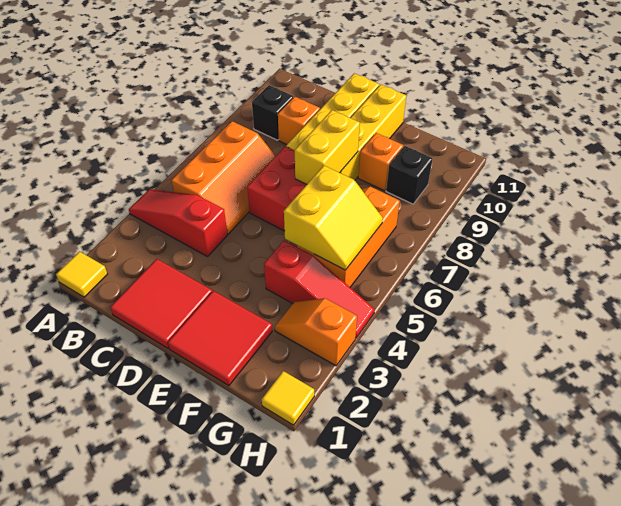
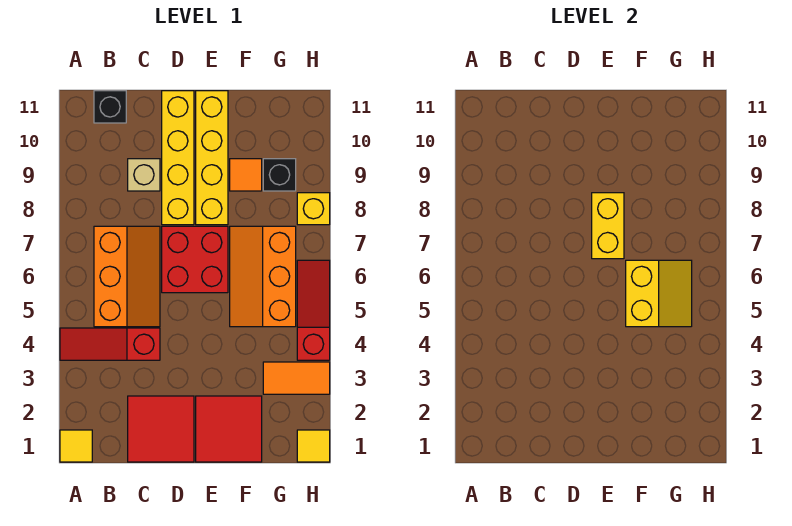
black 1x1 brick [252,85,294,140] -> black 1x1 brick moved to [94,91,126,123]
orange 1x1 brick [278,97,320,145] -> tan 1x1 brick [128,159,160,191]
red 1x3 slope [264,241,375,338] -> red 1x3 slope turned to [297,260,330,360]
orange 1x1 brick [358,133,403,191] -> orange 1x1 tile [230,159,262,191]
orange 1x2 slope [275,298,357,366] -> orange 1x2 tile [263,362,330,394]
none -> yellow 1x1 brick [297,193,330,225]

